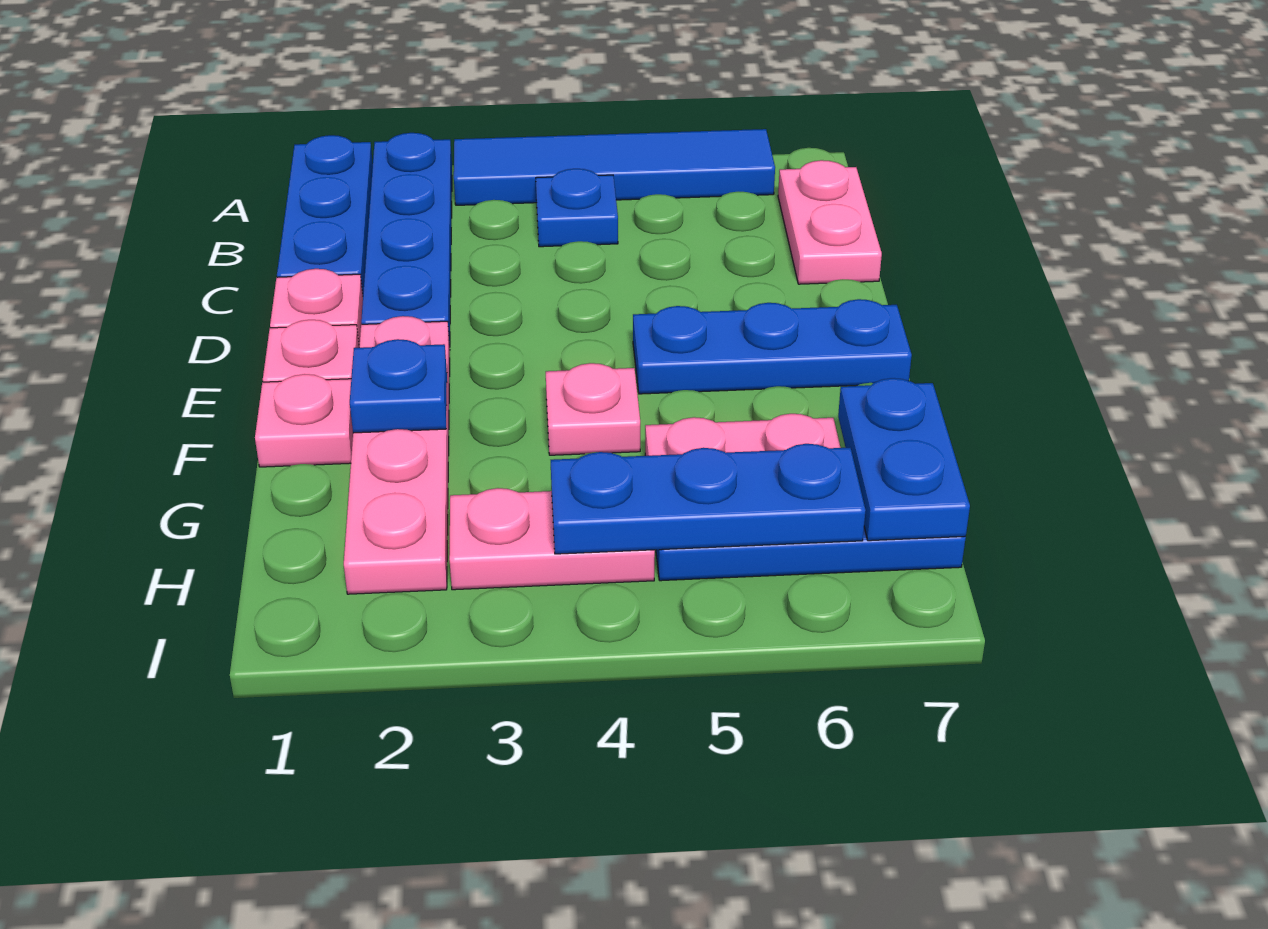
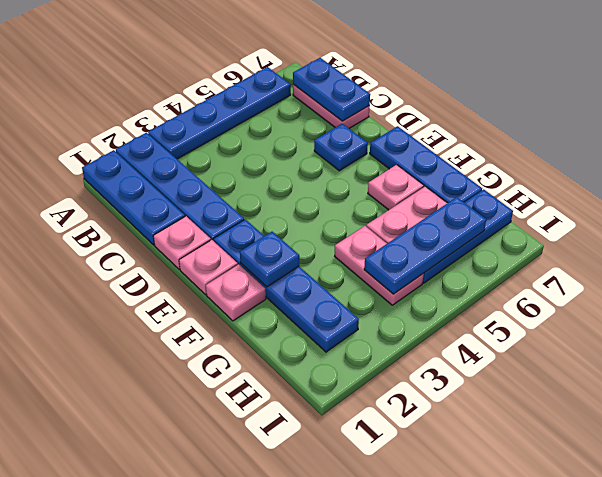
blue 1x4 tile [454,129,775,205] -> blue 1x4 plate [148,67,291,159]
blue 1x1 plate [536,169,618,247] -> blue 1x1 plate moved to [314,124,368,171]
pink 1x4 plate [344,316,450,594] -> blue 1x4 plate [214,219,359,352]
blue 1x3 plate [633,299,912,394] -> blue 1x3 plate turned to [370,126,482,203]
pink 1x1 plate [546,363,640,455] -> pink 1x1 plate moved to [368,165,424,210]
blue 1x2 plate [838,378,970,541] -> blue 1x2 plate moved to [293,58,370,121]
pink 1x2 plate [449,488,655,590] -> pink 1x2 plate turned to [335,226,424,305]

